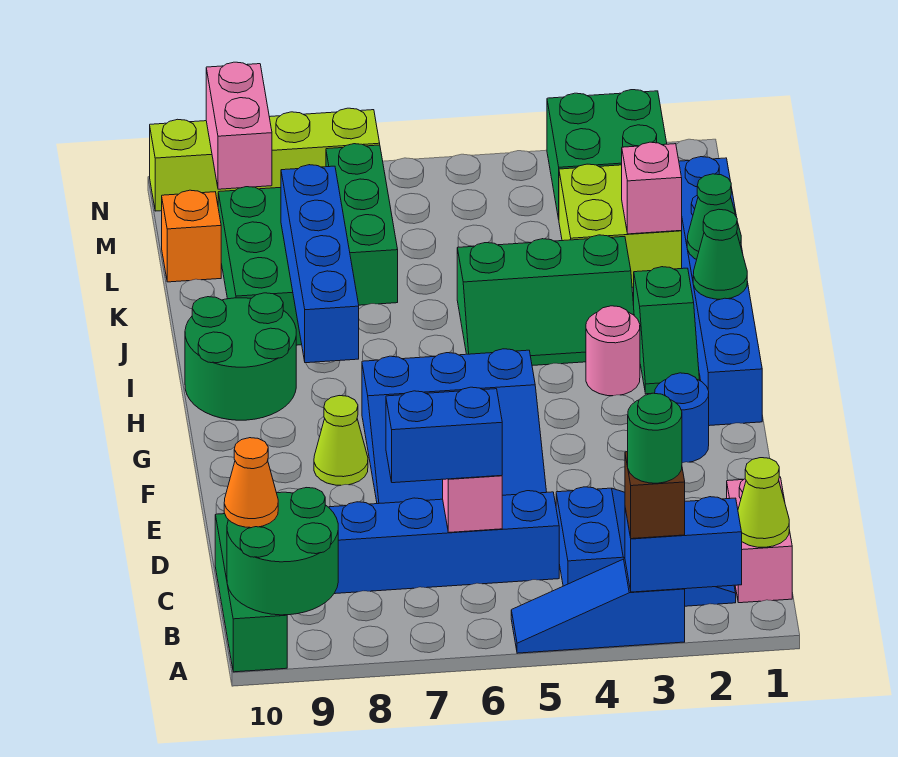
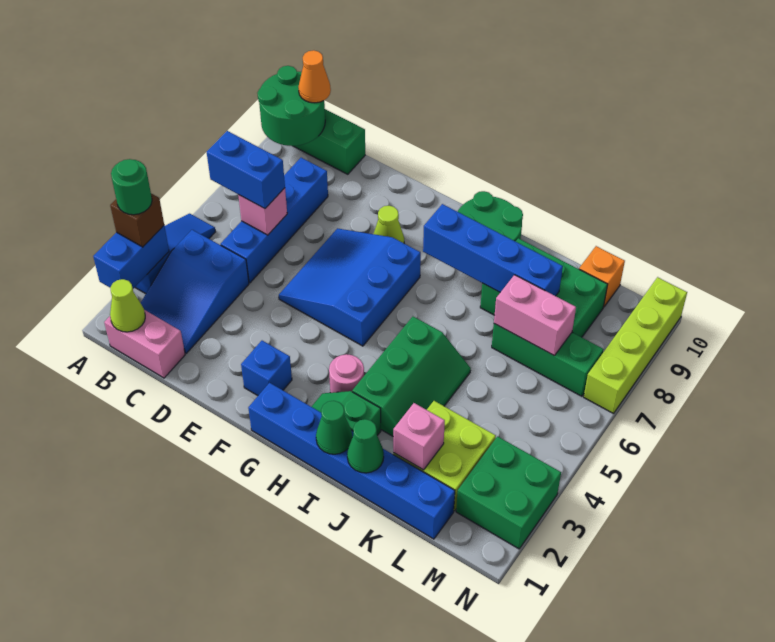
blue 1x2 brick [386,387,502,483] -> blue 1x2 brick turned to [207,131,285,209]
blue 1x1 round brick [655,373,709,463] -> blue 1x1 brick [241,341,292,396]
green 2x3 slope [457,235,634,366] -> green 2x3 slope turned to [352,317,471,436]
pink 1x2 brick [206,62,272,189] -> pink 1x2 brick moved to [494,275,576,356]

